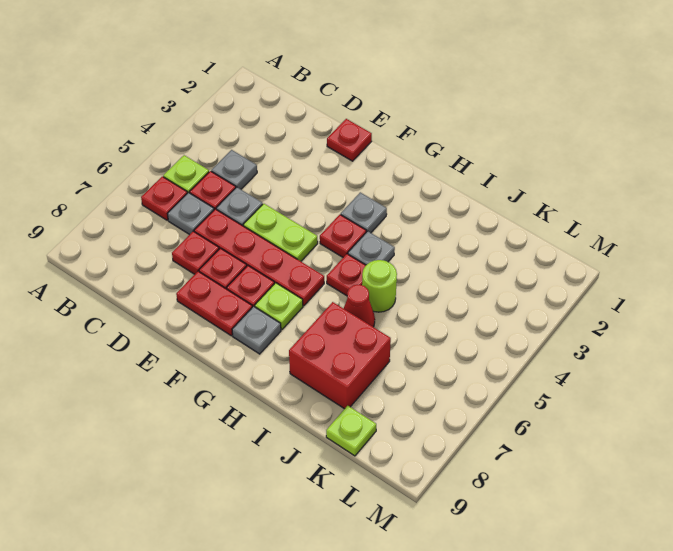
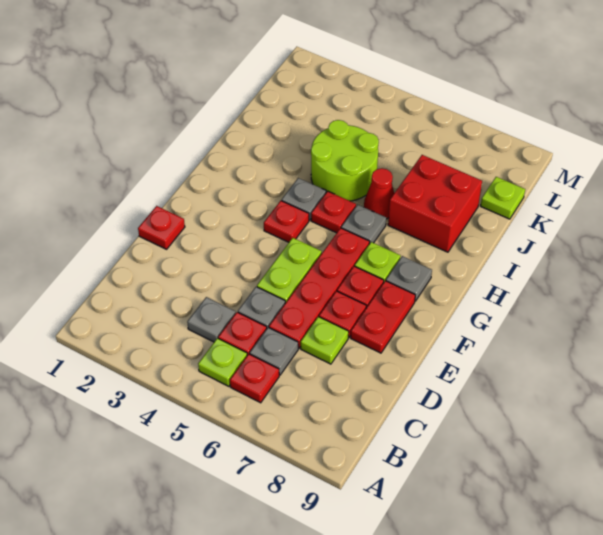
red 1x1 plate [172,231,219,274] -> lime 1x1 plate [301,317,349,364]
grey 1x1 plate [341,192,387,233] -> grey 1x1 plate moved to [341,205,386,244]
lime 1x1 round brick [362,260,397,312] -> lime 2x2 round brick [311,120,379,201]

